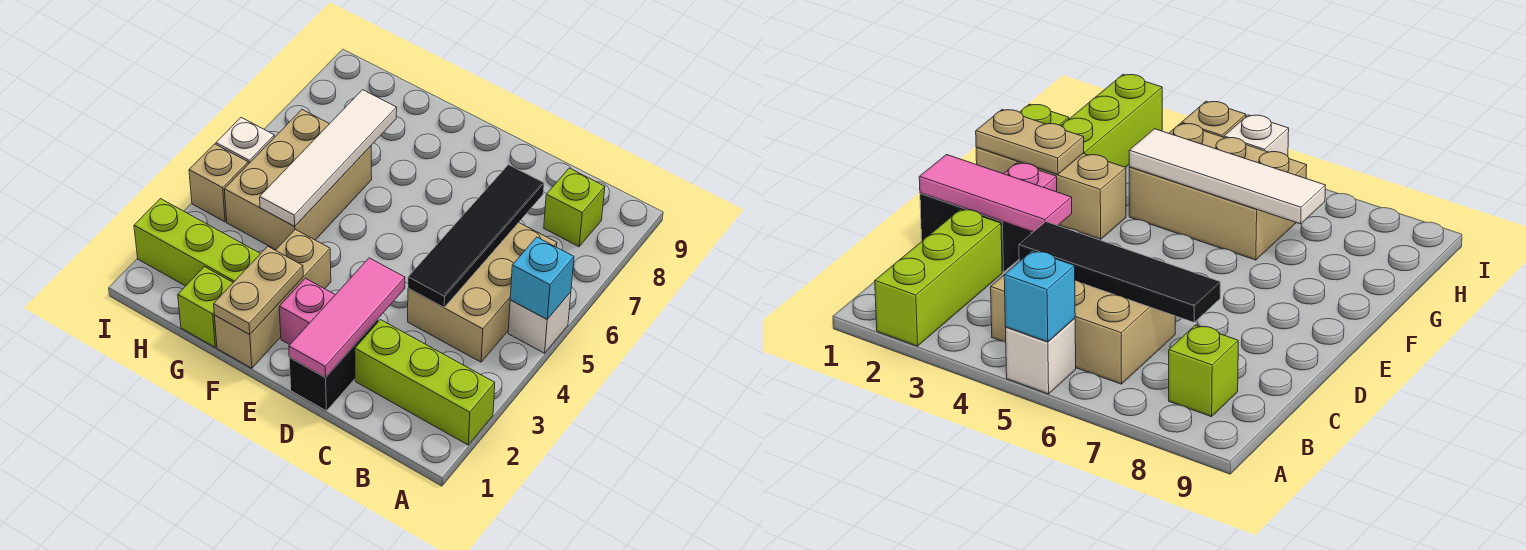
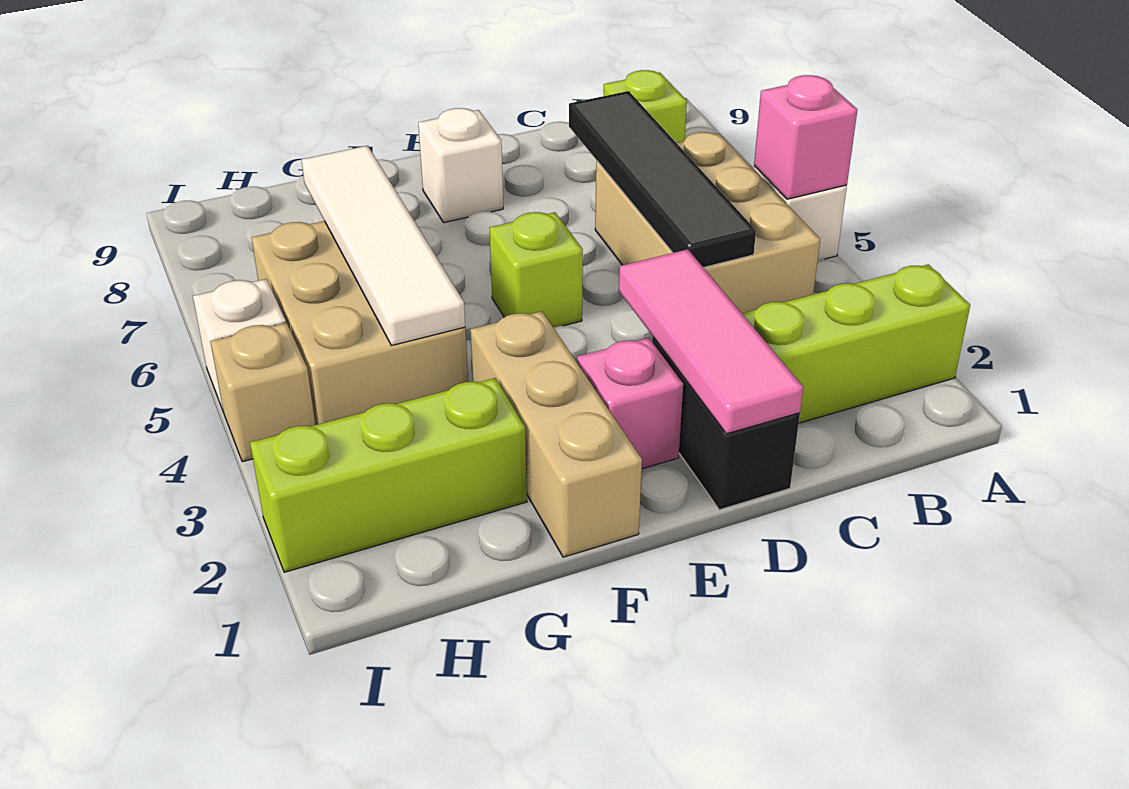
cyan 1x1 brick [510,237,574,319] -> pink 1x1 brick [754,75,858,199]
none -> white 1x1 brick [418,108,503,223]
tan 1x2 plate [214,246,303,335] -> none
lime 1x1 brick [178,267,233,347] -> lime 1x1 brick moved to [490,212,583,328]

